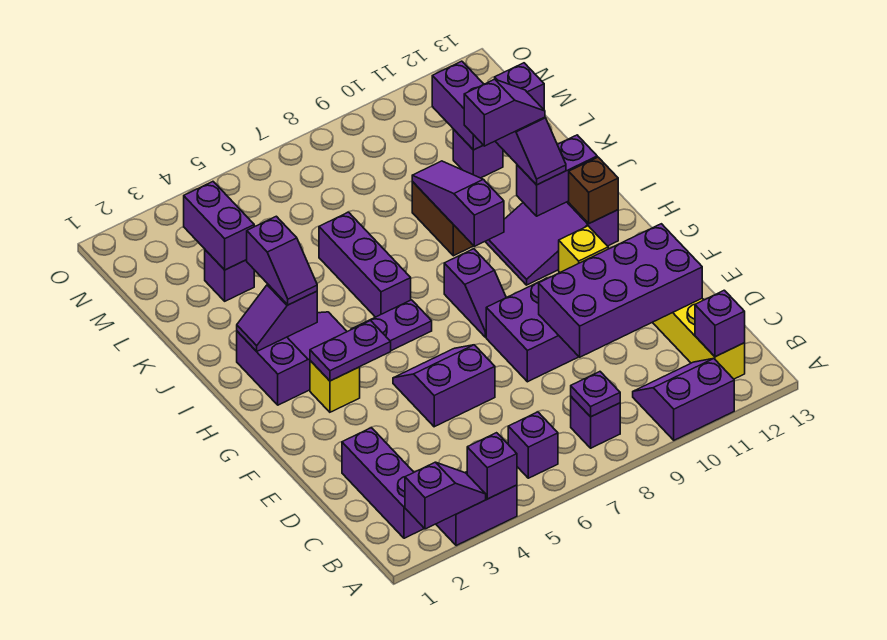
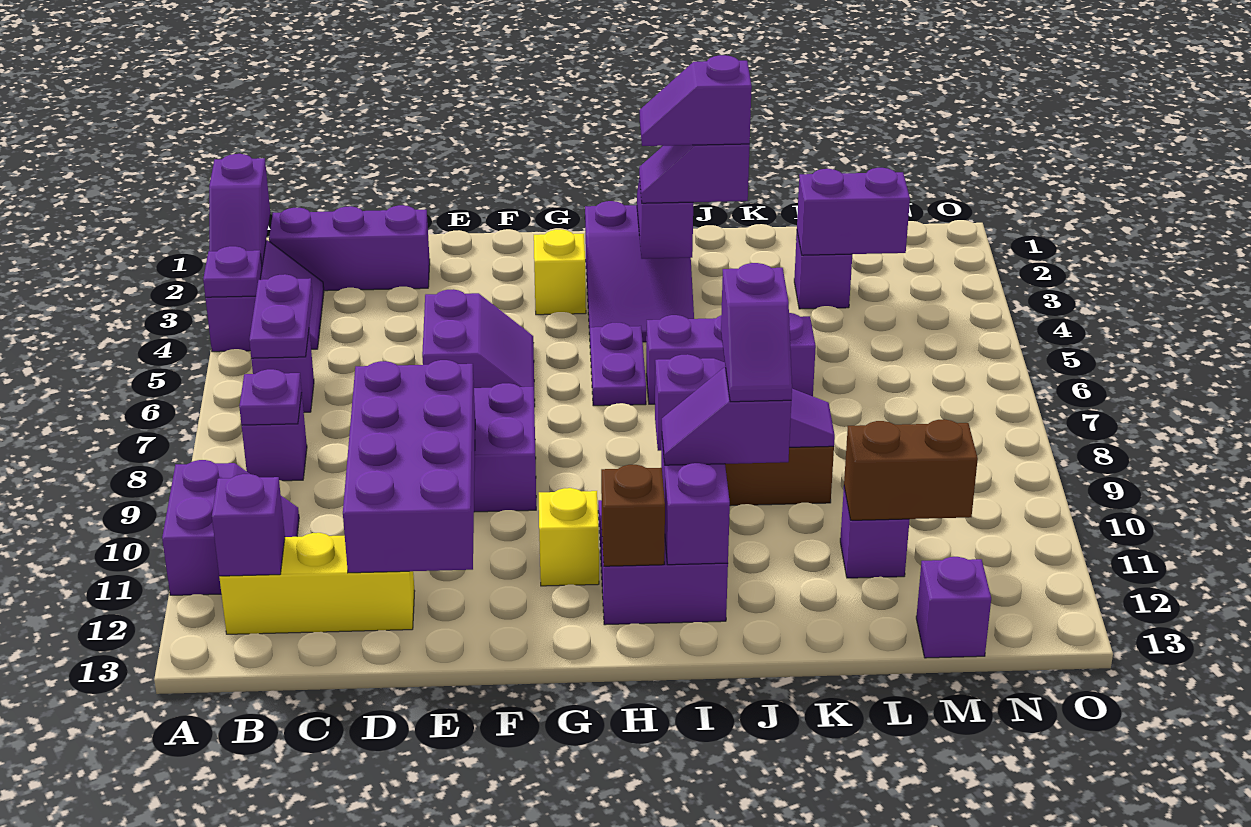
purple 1x1 brick [467,433,517,499] -> purple 1x1 plate [203,246,262,297]
purple 1x2 plate [310,321,391,381] -> purple 1x2 plate moved to [249,274,313,358]
purple 1x2 slope [444,249,506,337] -> purple 1x2 slope moved to [640,55,752,146]
purple 1x2 brick [432,61,484,150] -> brown 1x2 brick [844,419,978,520]

